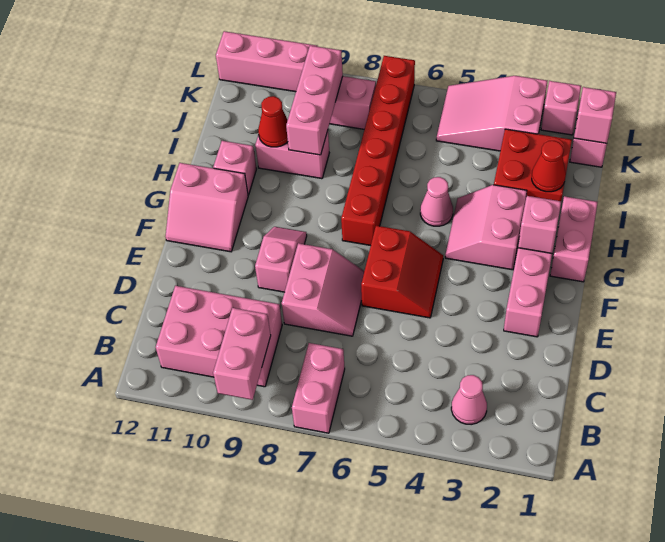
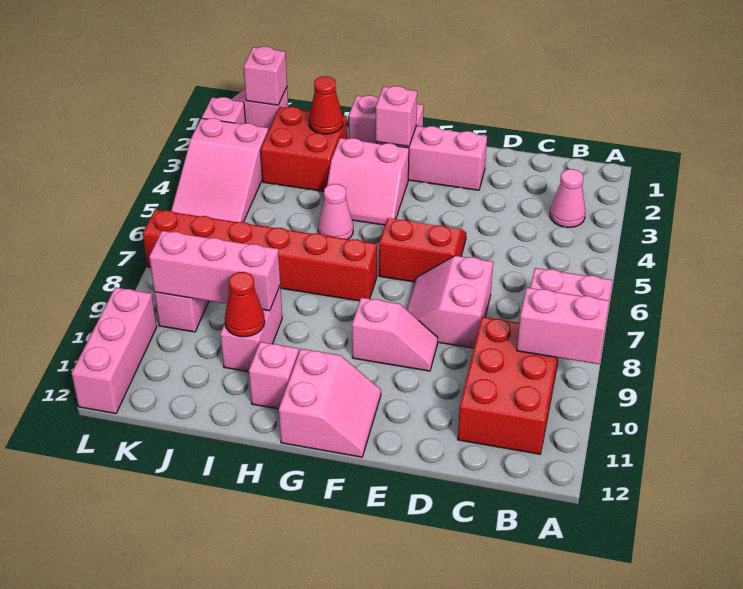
pink 2x3 brick [156,286,282,387] -> red 2x3 brick [458,317,558,454]
pink 2x2 slope [282,243,364,336] -> pink 2x2 slope turned to [407,256,493,348]
pink 1x2 slope [255,227,307,292] -> pink 1x2 slope turned to [352,298,438,371]

